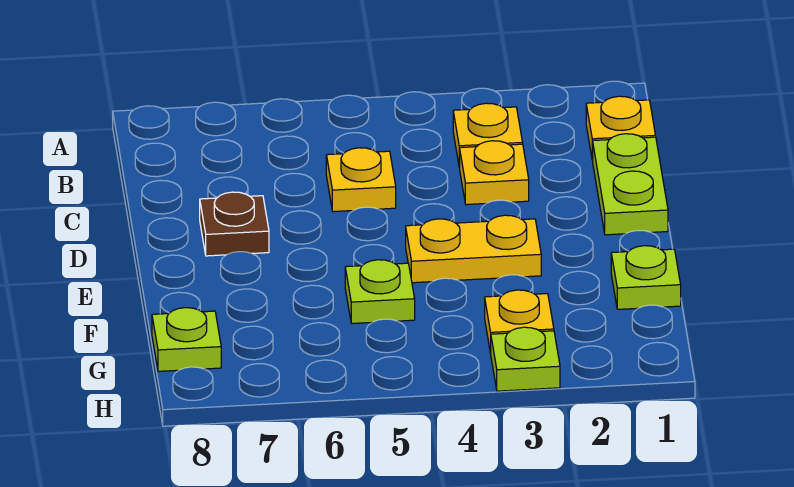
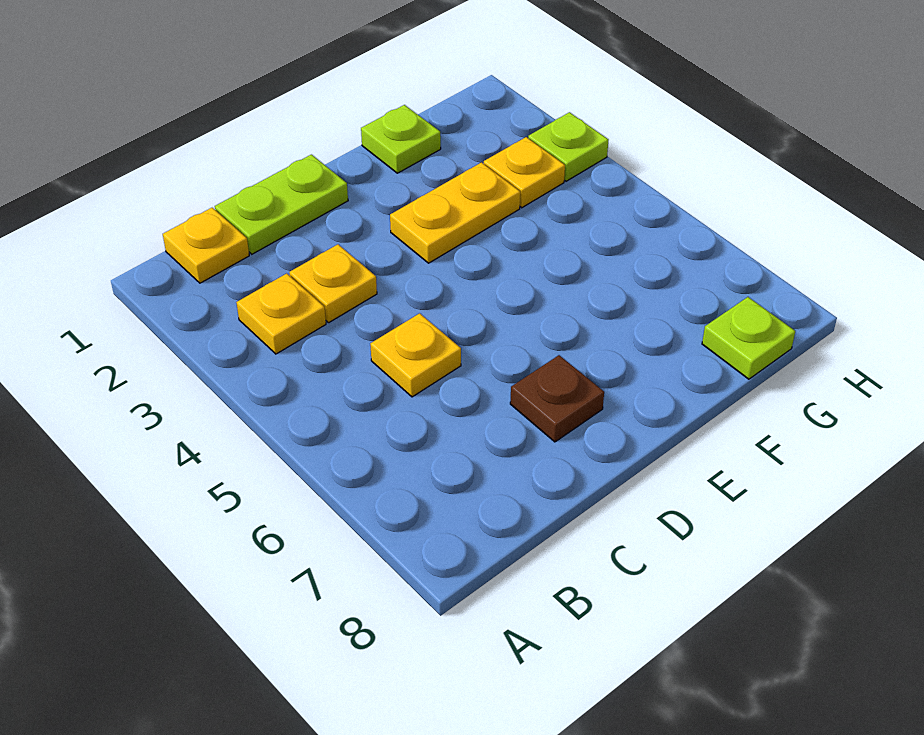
yellow 1x2 plate [406,215,541,283] -> yellow 1x2 plate turned to [390,163,520,263]
lime 1x1 plate [345,260,415,324] -> none

